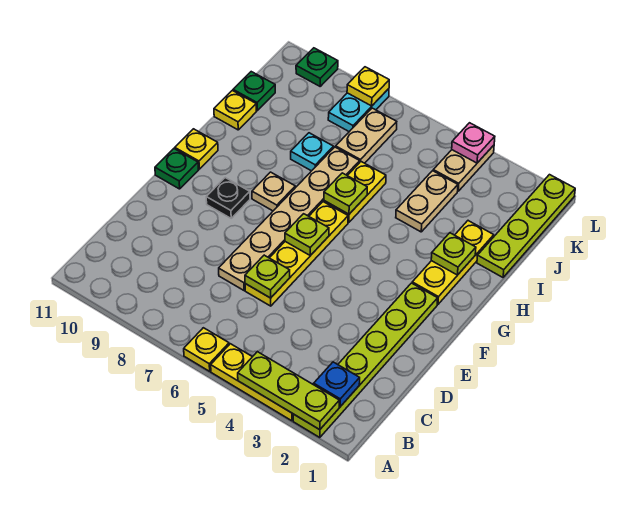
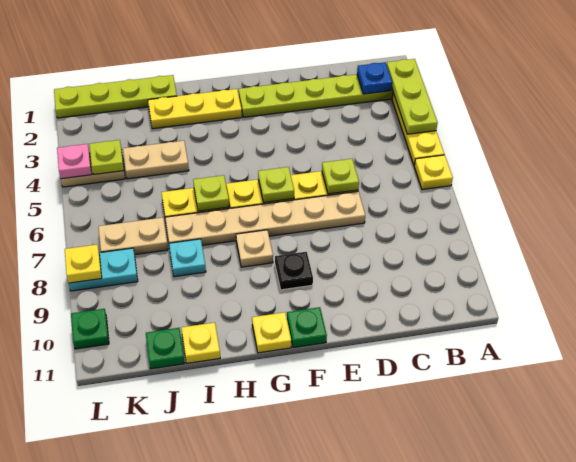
lime 1x1 plate [431,233,476,275] -> lime 1x1 plate moved to [89,140,124,175]

